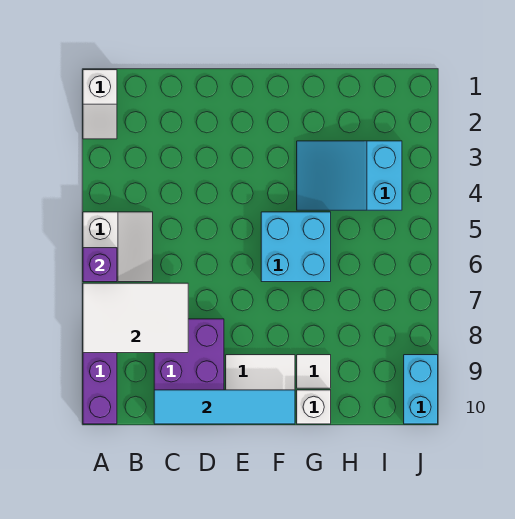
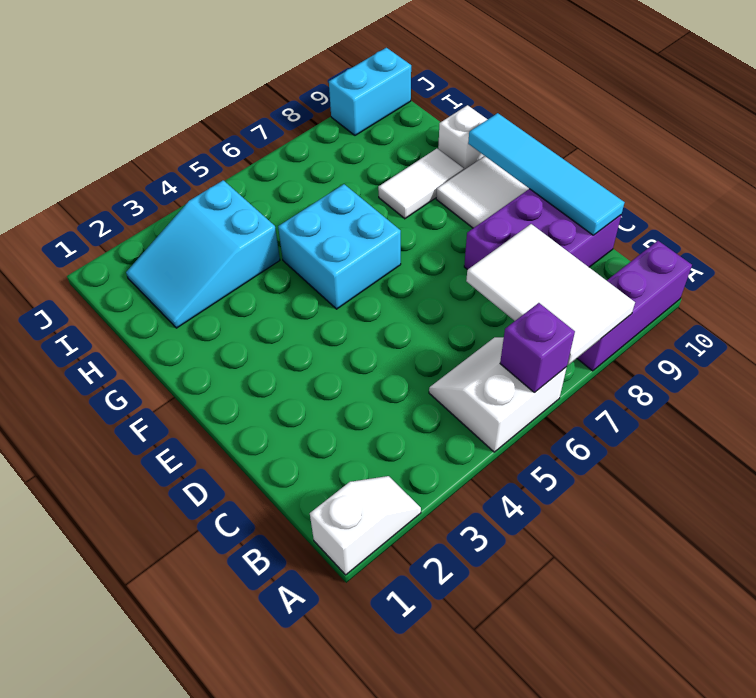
cyan 2x3 slope [297,141,402,210] -> cyan 2x3 slope turned to [126,180,280,328]
white 1x1 tile [297,355,331,388] -> white 1x2 tile [378,149,464,219]

